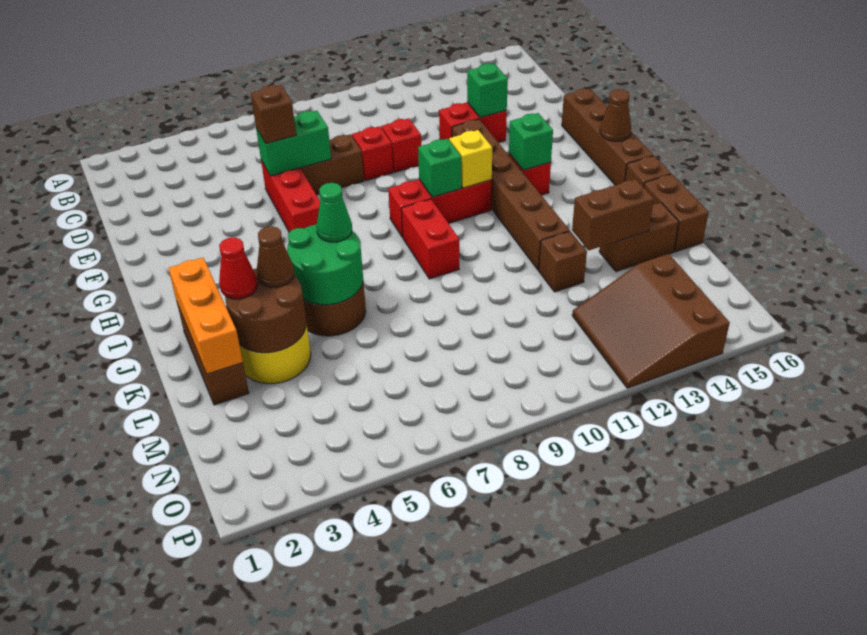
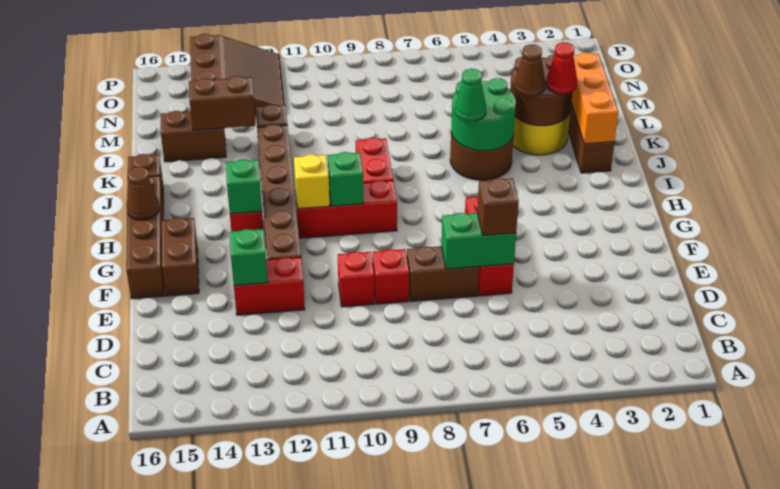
brown 1x2 brick [644,174,709,252] -> brown 1x2 brick moved to [161,218,199,296]

